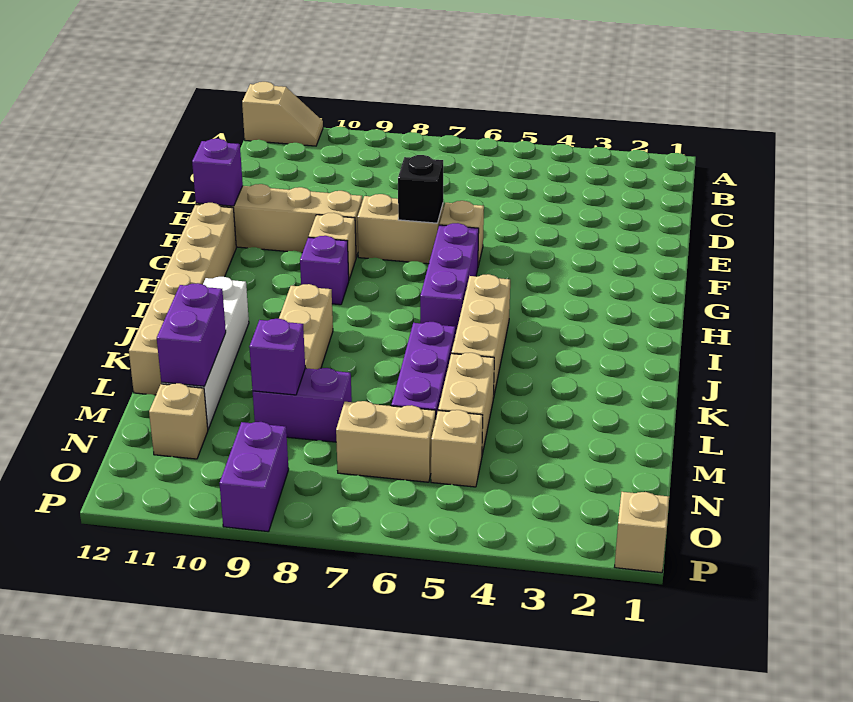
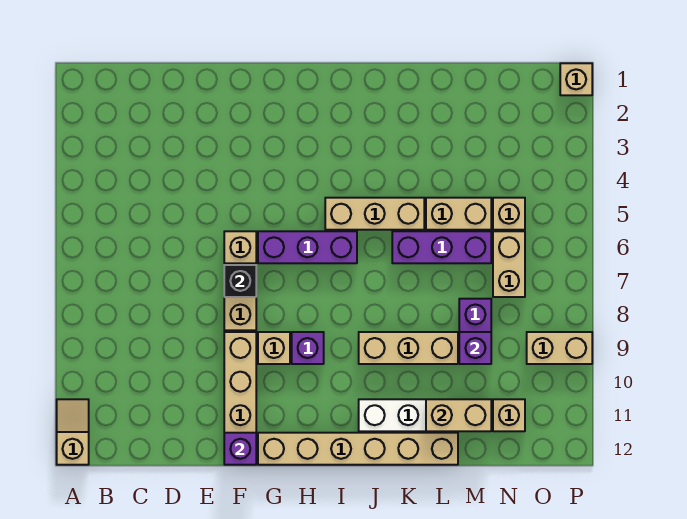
purple 1x2 brick [157,283,226,386] -> tan 1x2 brick [426,399,491,431]
purple 1x2 brick [219,422,289,532] -> tan 1x2 brick [527,332,592,364]

